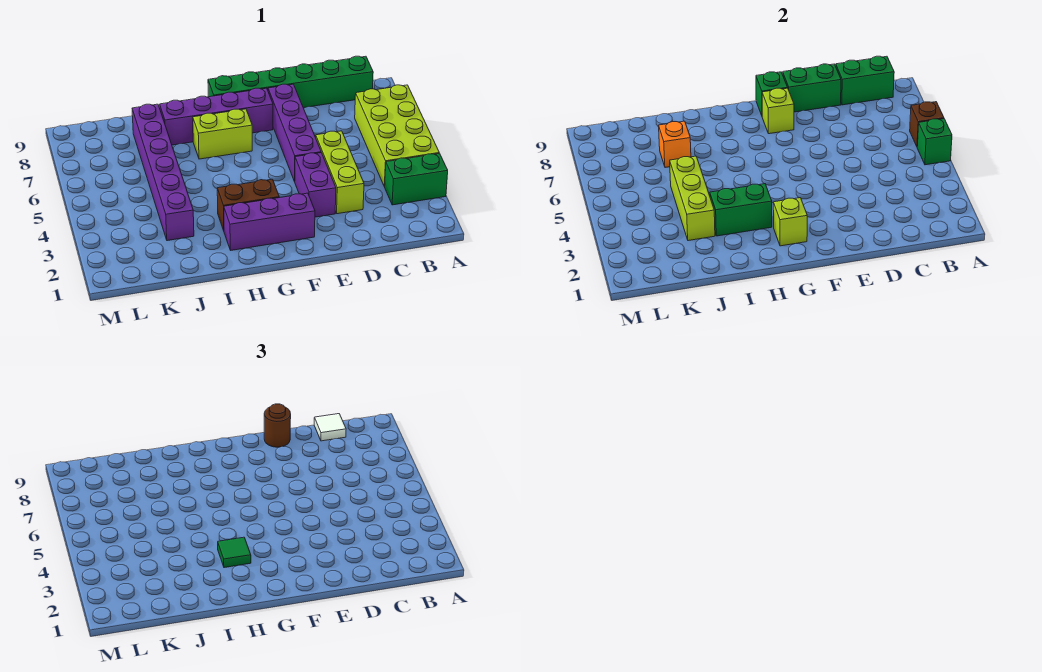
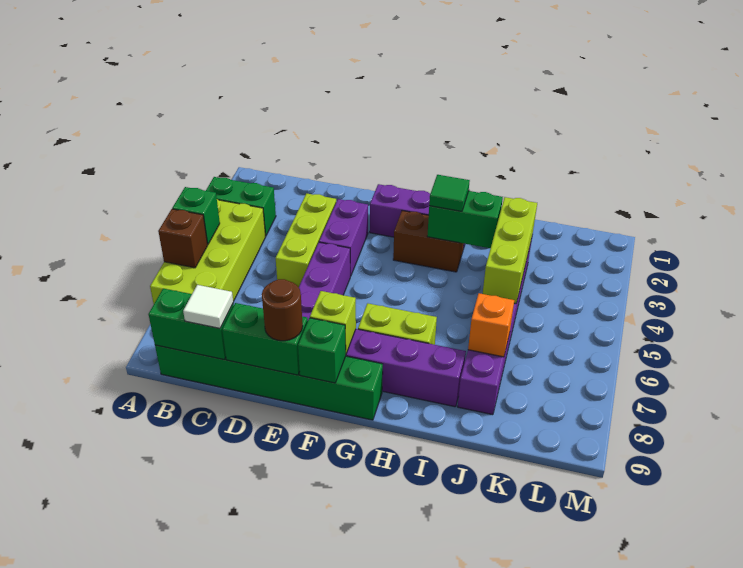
lime 1x1 brick [773,198,807,246] -> none

